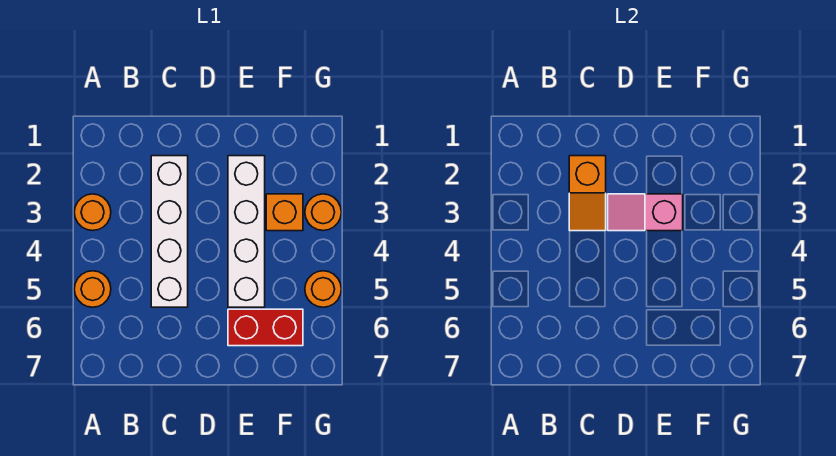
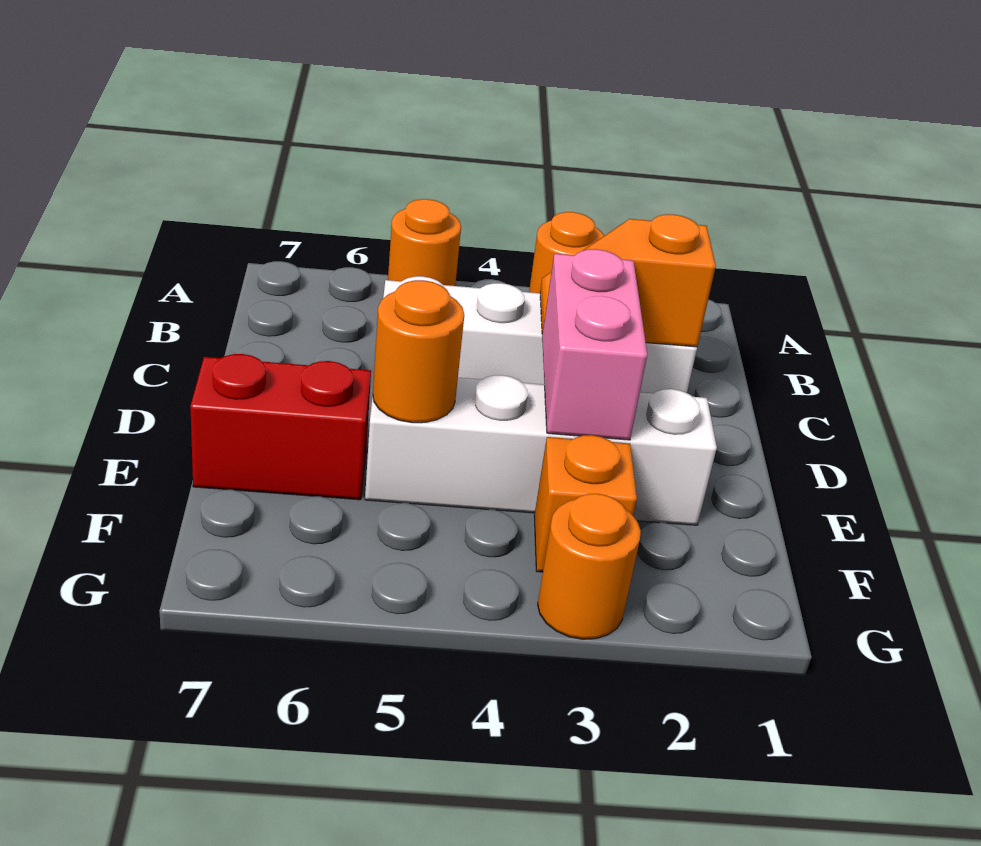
pink 1x2 slope [608,194,683,231] -> pink 1x2 brick [542,249,647,440]
red 1x2 brick [228,309,303,346] -> red 1x2 brick turned to [190,354,371,500]
orange 1x1 round brick [305,271,341,307] -> orange 1x1 round brick moved to [373,280,464,423]

